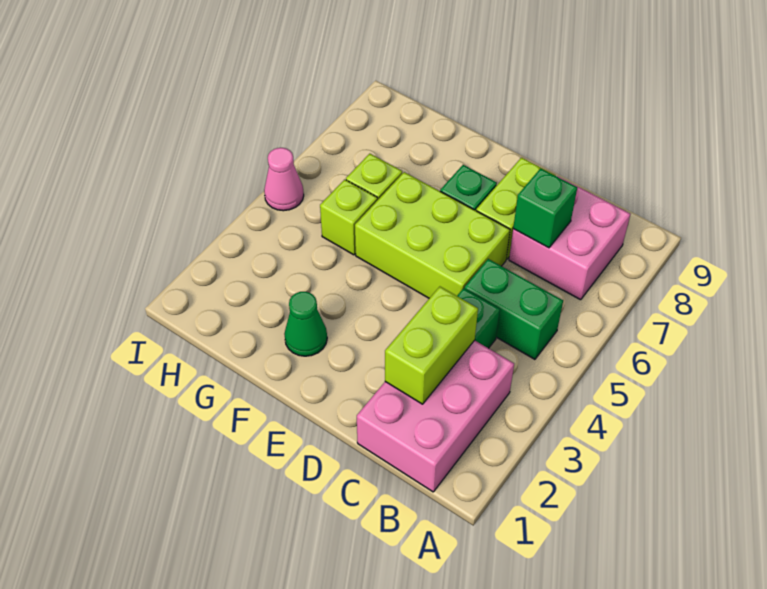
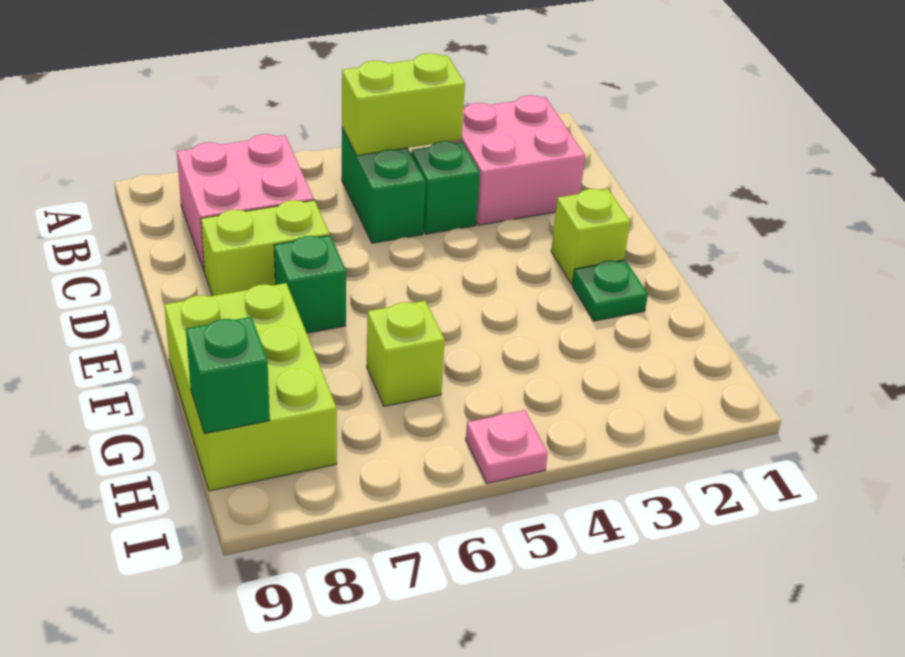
pink 2x3 brick [357,340,514,492] -> pink 2x2 brick [450,95,585,225]
lime 1x2 brick [385,287,478,404] -> lime 1x2 brick moved to [342,53,465,156]
green 1x1 brick [513,168,577,248] -> green 1x1 brick moved to [186,317,270,434]
lime 2x3 brick [355,172,510,298] -> lime 2x3 brick moved to [164,283,337,491]
green 1x1 cone [284,292,327,356] -> green 1x1 plate [572,260,648,321]
lime 1x1 brick [320,179,378,255] -> lime 1x1 brick moved to [551,189,630,284]
pink 1x1 cone [264,148,304,211] -> pink 1x1 plate [466,410,548,483]

